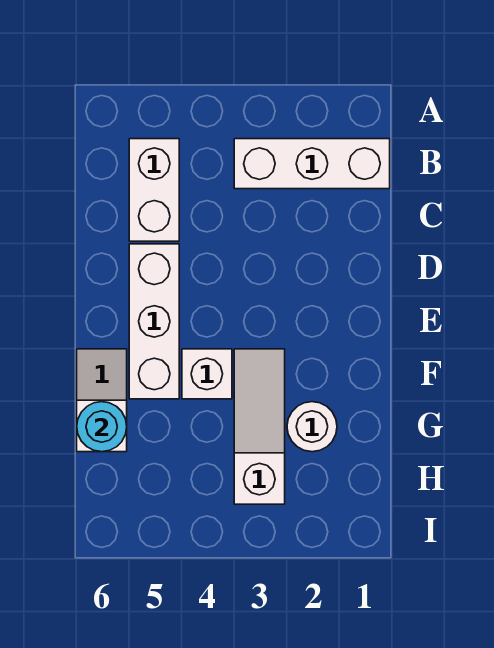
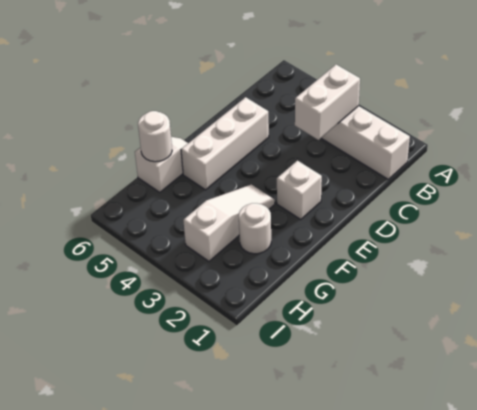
white 1x2 brick [129,139,179,241] -> white 1x2 brick moved to [295,65,360,140]
white 1x1 brick [182,349,232,399] -> white 1x1 brick moved to [277,161,322,219]
cyan 1x1 round brick [77,402,127,452] -> white 1x1 round brick [138,111,172,162]

